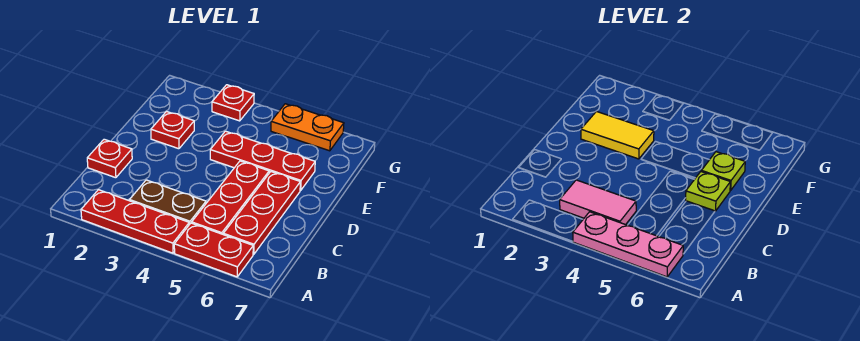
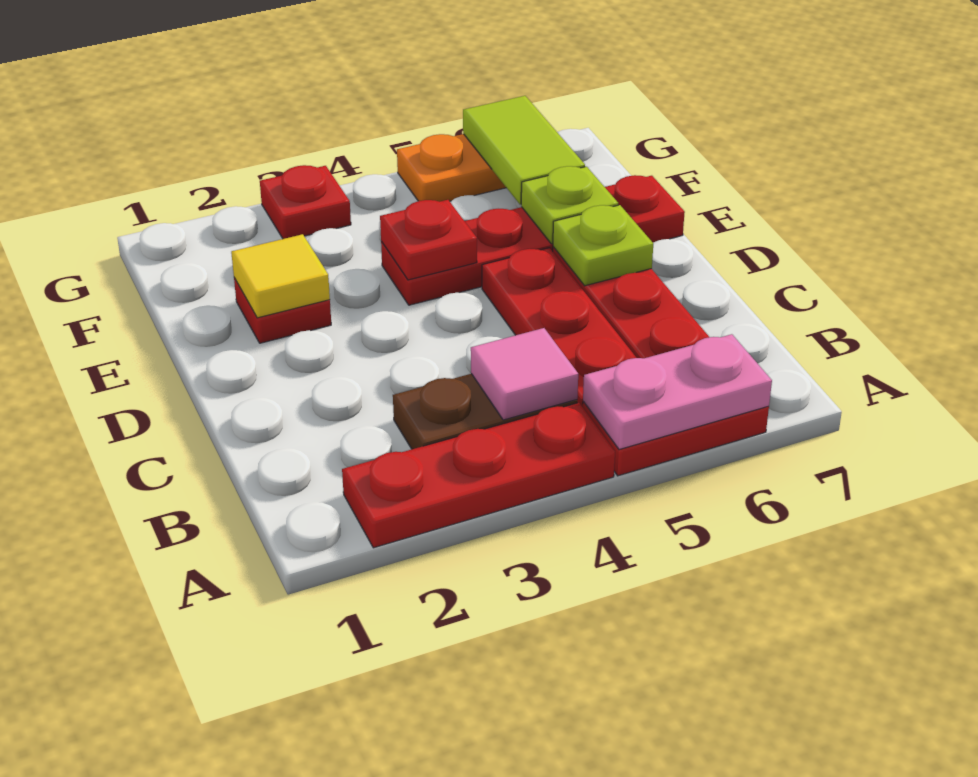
pink 1x3 plate [573,212,683,277] -> pink 1x2 plate [583,334,772,450]
pink 1x2 tile [560,180,636,225] -> pink 1x1 tile [471,328,578,420]
red 1x1 plate [87,139,132,178] -> red 1x1 plate moved to [380,200,477,280]
yellow 1x2 tile [581,112,654,159] -> yellow 1x1 tile [231,234,330,318]
red 1x3 plate [210,131,315,190] -> red 1x4 plate [381,175,685,305]
none -> lime 1x2 tile [463,96,585,204]

